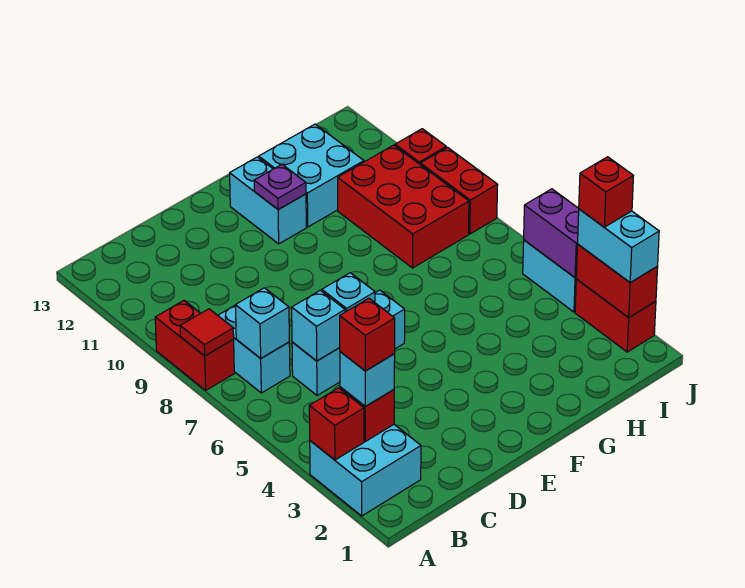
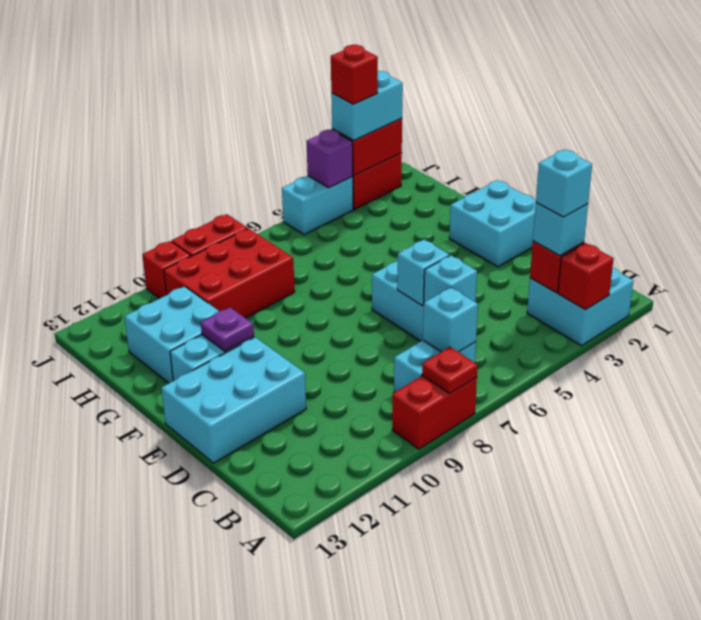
red 1x1 tile [180,309,234,356] -> red 1x1 plate [422,347,478,394]
red 1x1 brick [340,298,395,371] -> cyan 1x1 brick [536,150,592,217]
none -> cyan 2x3 brick [162,337,306,463]
none -> cyan 2x2 brick [449,180,536,267]
purple 1x2 brick [524,189,579,278] -> purple 1x1 brick [306,130,353,188]

